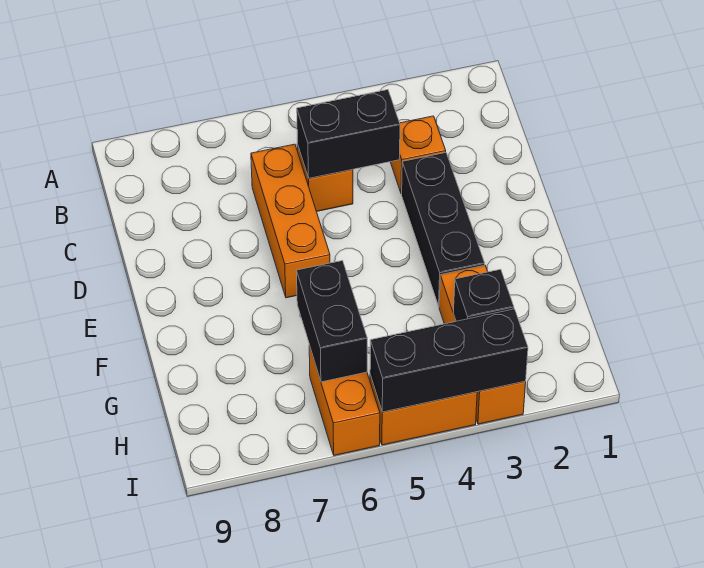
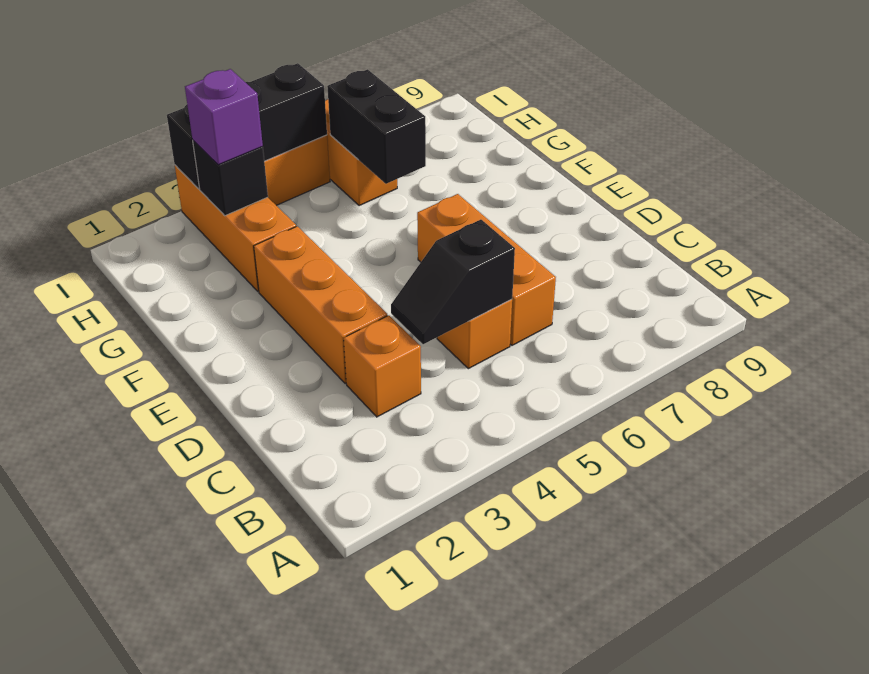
black 1x2 brick [297,90,400,178] -> black 1x2 slope [391,220,515,344]
black 1x3 brick [402,153,485,306] -> orange 1x3 brick [254,226,387,383]
none -> purple 1x1 brick [185,69,263,165]

